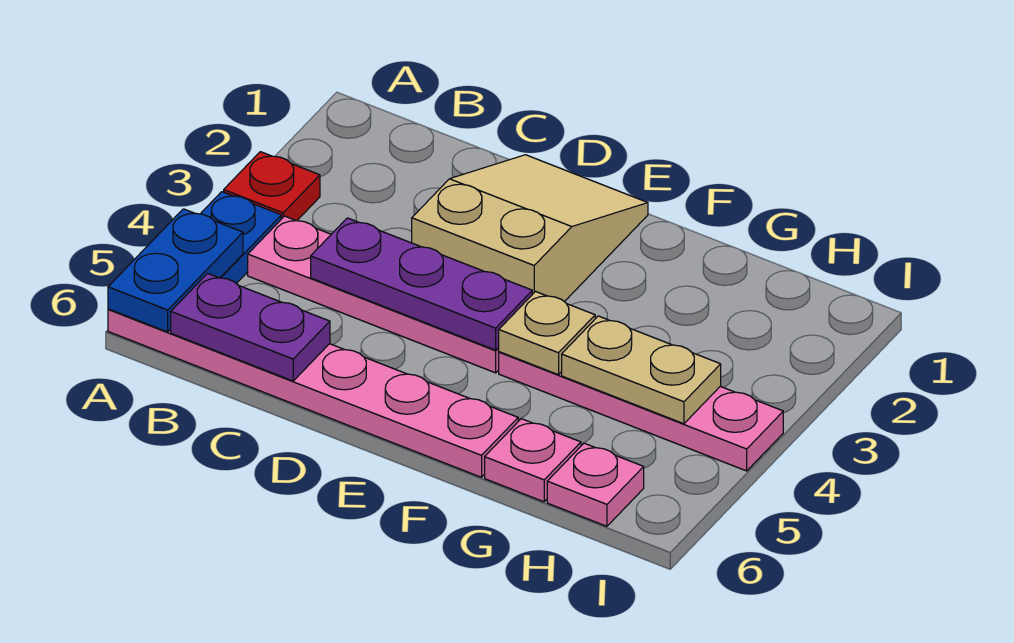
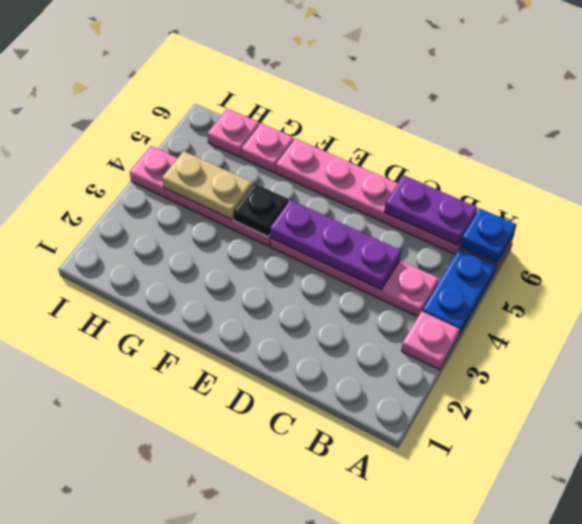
red 1x1 plate [224,152,320,221] -> pink 1x1 plate [401,311,460,370]
blue 1x2 plate [108,209,243,332] -> blue 1x1 plate [460,208,516,263]
tan 2x3 slope [412,155,648,302] -> none
tan 1x1 plate [499,292,595,375] -> black 1x1 plate [233,183,288,236]

